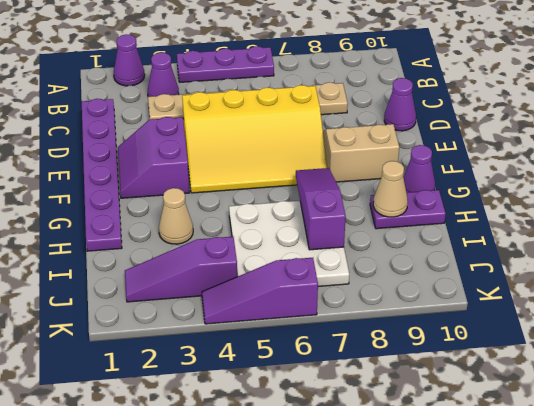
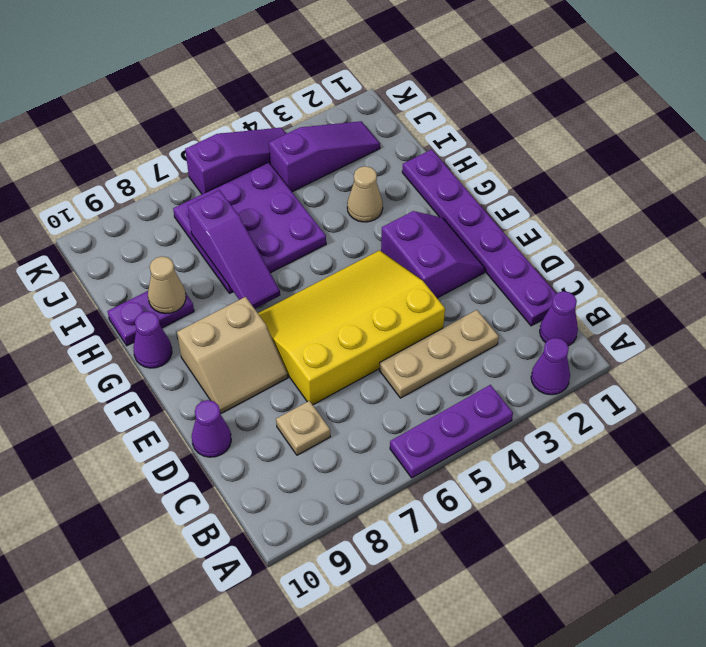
purple 1x1 cone [147,52,179,97] -> purple 1x1 cone moved to [540,291,578,346]
white 3x3 plate [229,201,349,287] -> purple 3x3 plate [173,162,326,294]

